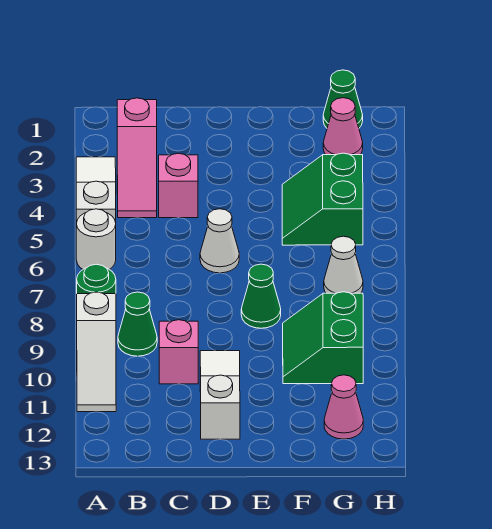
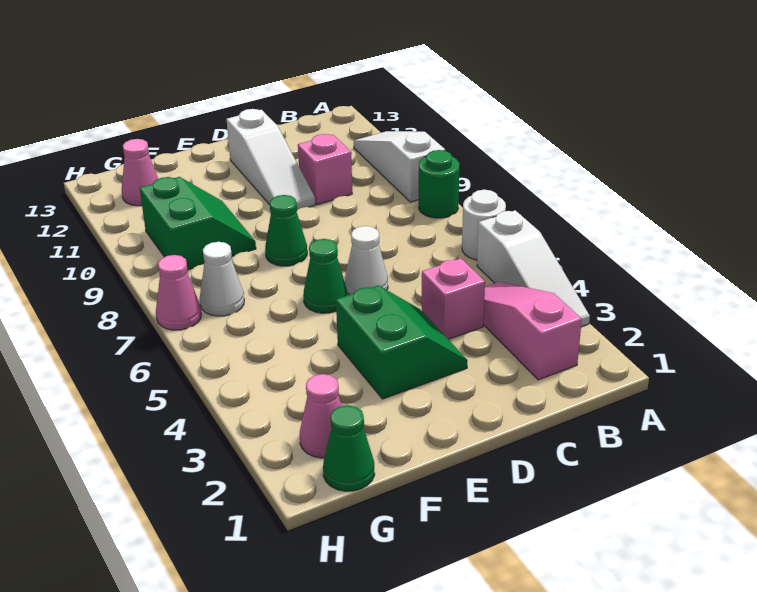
green 1x1 cone [118,292,157,356] -> green 1x1 cone moved to [303,239,347,313]
green 2x2 slope [282,153,363,245] -> green 2x2 slope moved to [336,285,467,399]
none -> pink 1x1 cone [156,255,201,330]

